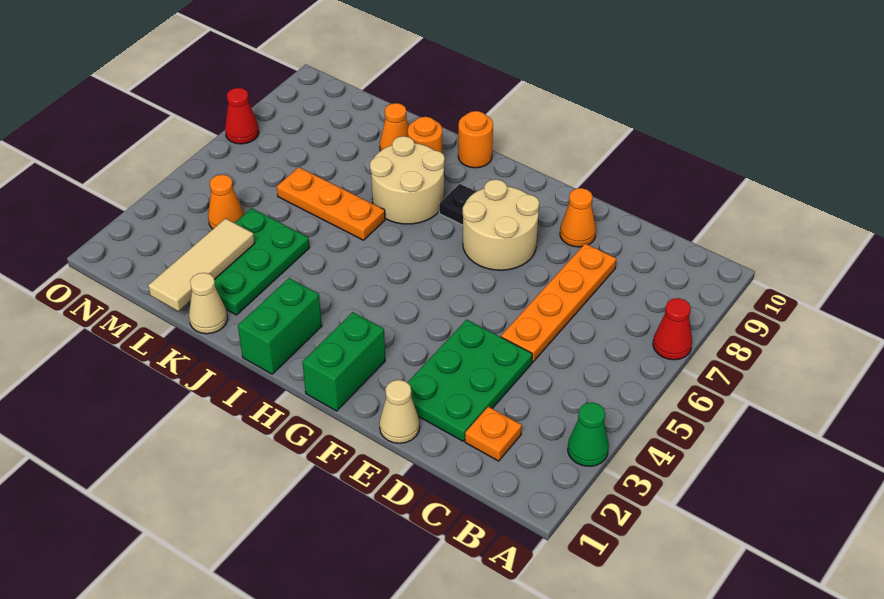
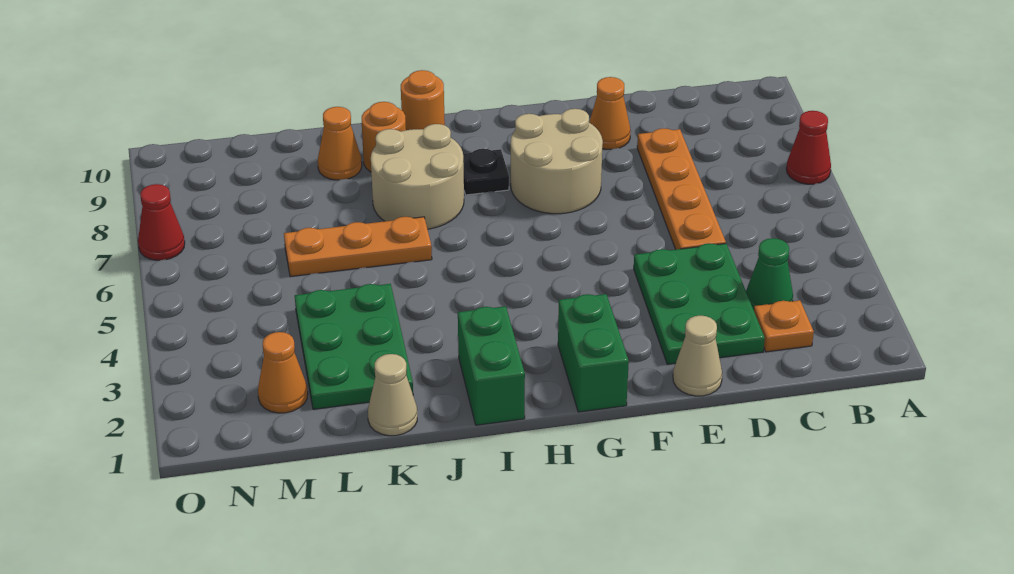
green 1x1 cone [568,402,609,466] -> green 1x1 cone moved to [746,238,793,310]
tan 1x3 tile [148,219,255,311] -> none
orange 1x1 cone [208,175,244,229] -> orange 1x1 cone moved to [258,332,308,413]

